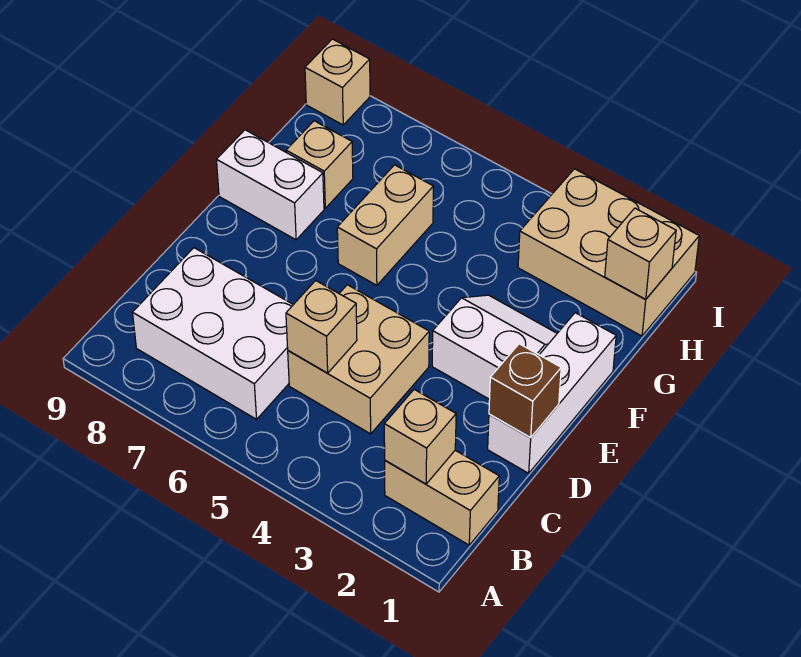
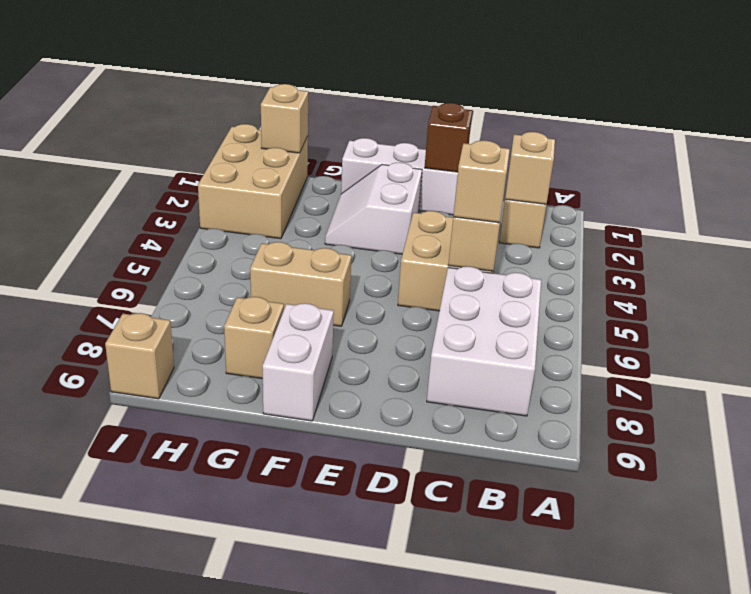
none -> tan 1x1 brick [453,140,510,223]

